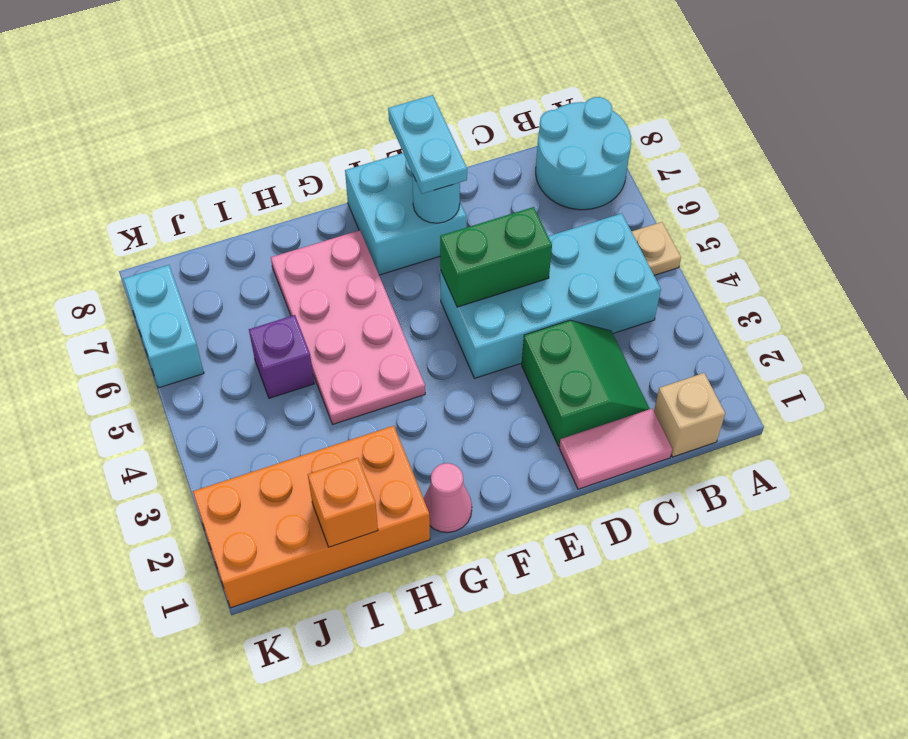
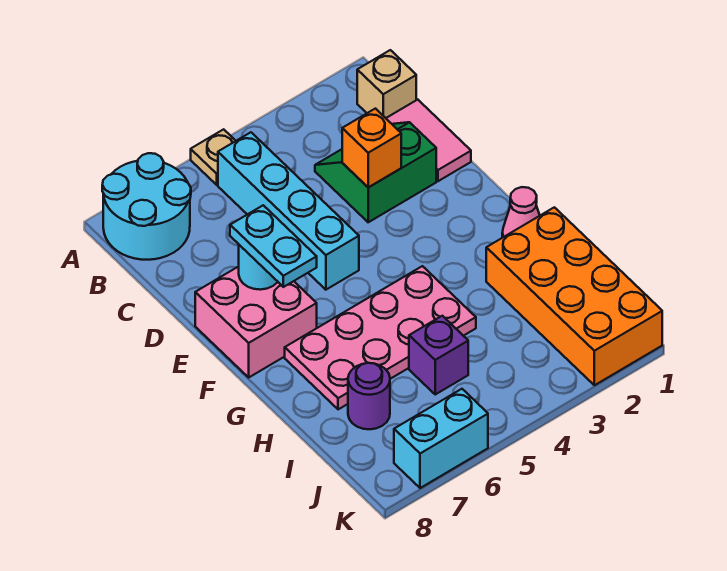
cyan 2x4 brick [440,213,661,378] -> cyan 1x4 brick [218,132,359,290]
green 1x2 brick [440,207,552,307] -> none
cyan 2x2 brick [345,153,466,275] -> pink 2x2 brick [195,266,317,377]
cyan 1x2 plate [388,95,467,194] -> cyan 1x2 plate turned to [230,205,317,287]
orange 1x1 brick [308,458,378,547] -> orange 1x1 brick moved to [342,109,401,187]
none -> purple 1x1 round brick [348,363,390,429]

